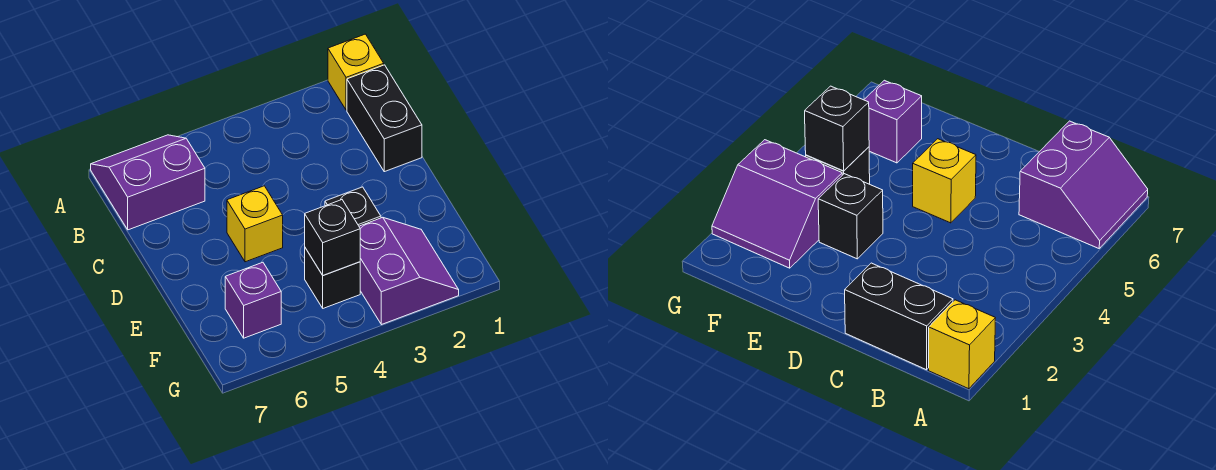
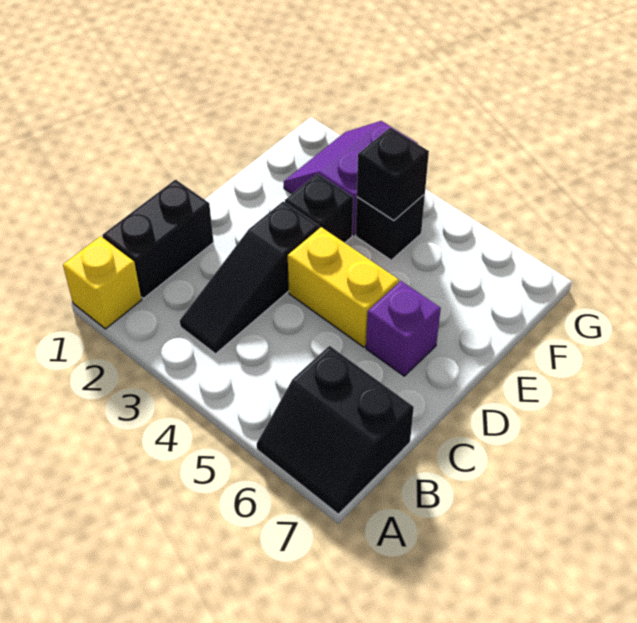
purple 2x2 slope [91,135,205,230] -> black 2x2 slope [257,346,414,514]
none -> black 1x3 slope [180,201,319,354]
yellow 1x1 brick [227,186,283,262] -> yellow 1x2 brick [288,227,399,347]
purple 1x1 brick [225,262,281,338] -> purple 1x1 brick moved to [366,281,441,376]

